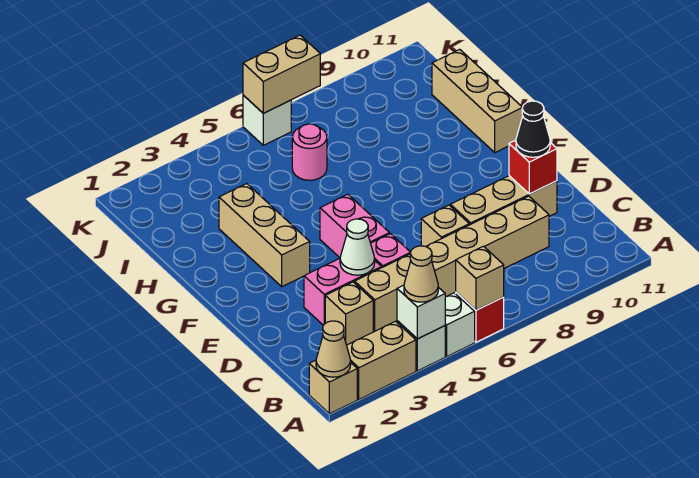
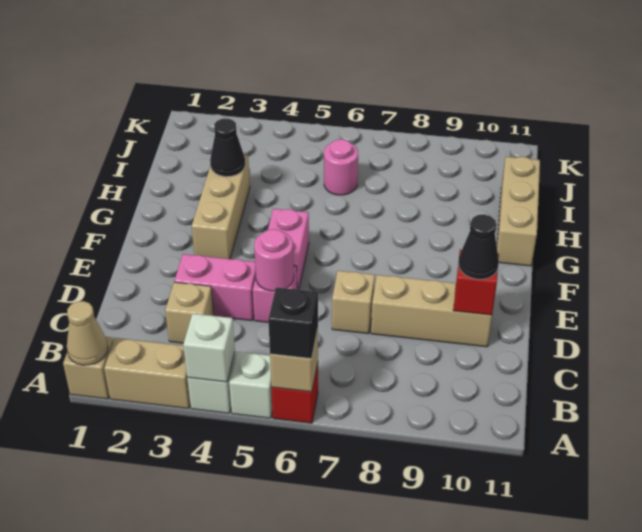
tan 1x1 cone [404,246,438,302] -> none
none -> black 1x1 brick [268,287,318,359]
tan 1x6 brick [355,196,549,331] -> none
white 1x1 cone [340,219,375,275] -> none
none -> pink 1x1 round brick [254,229,294,291]
none -> black 1x1 cone [210,118,245,177]
white 1x1 brick [243,95,291,145] -> none
tan 1x2 brick [243,35,320,113] -> none

